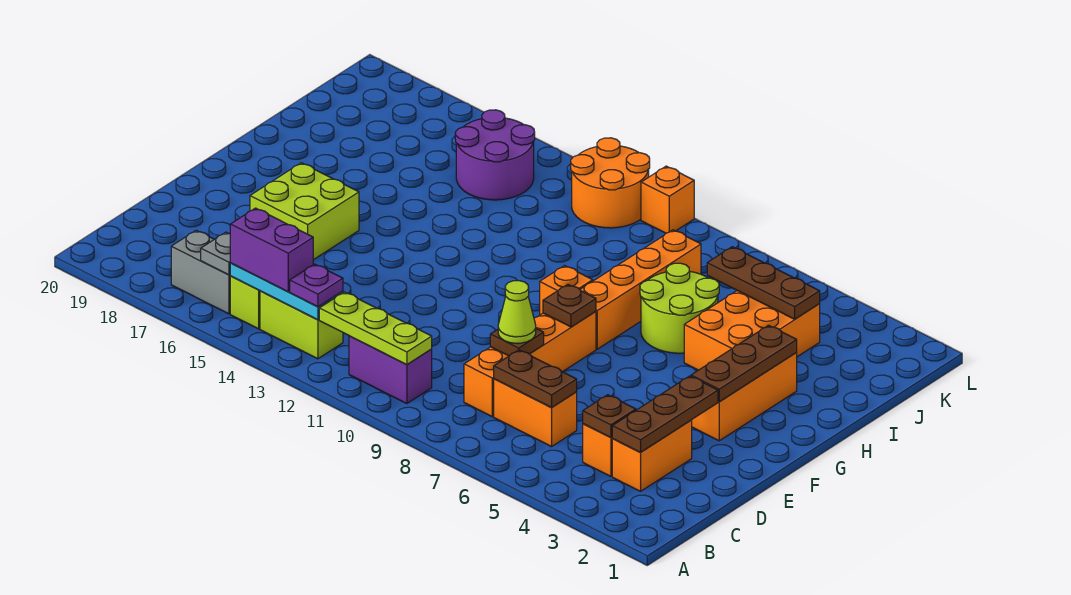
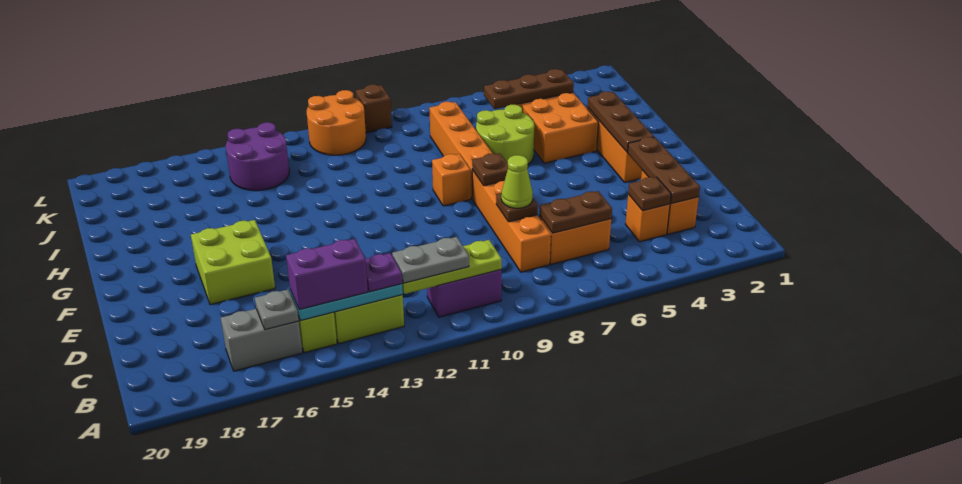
none -> grey 1x2 plate [392,237,469,283]
orange 1x1 brick [641,166,694,233] -> brown 1x1 brick [356,85,392,133]

